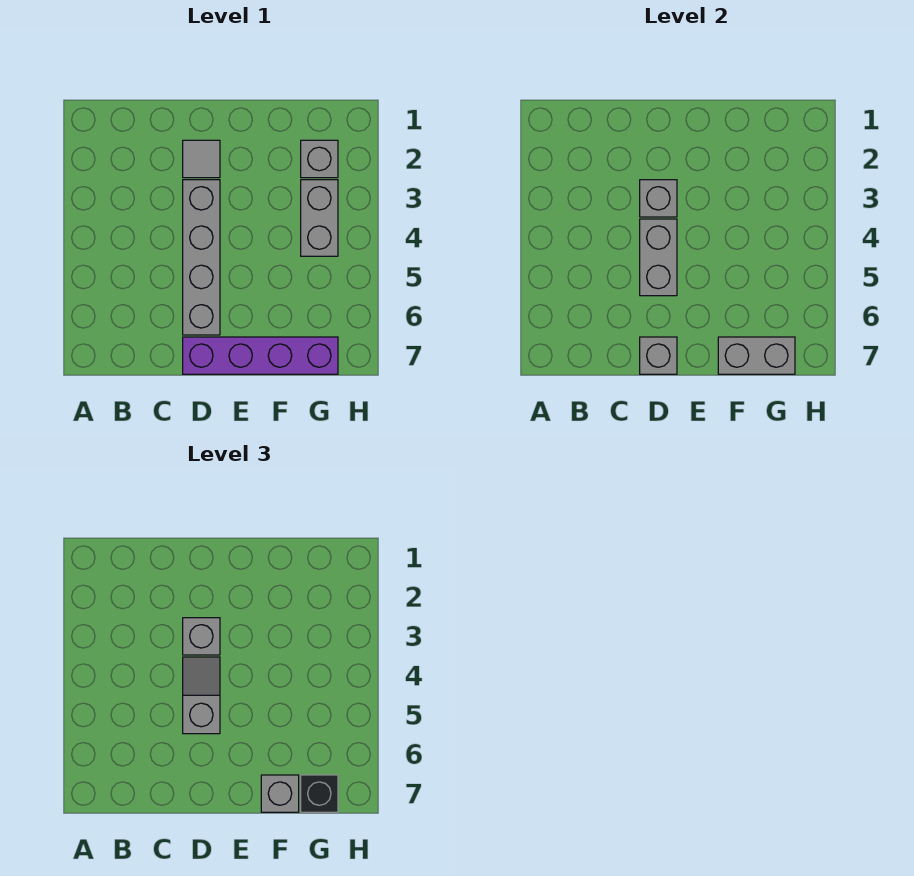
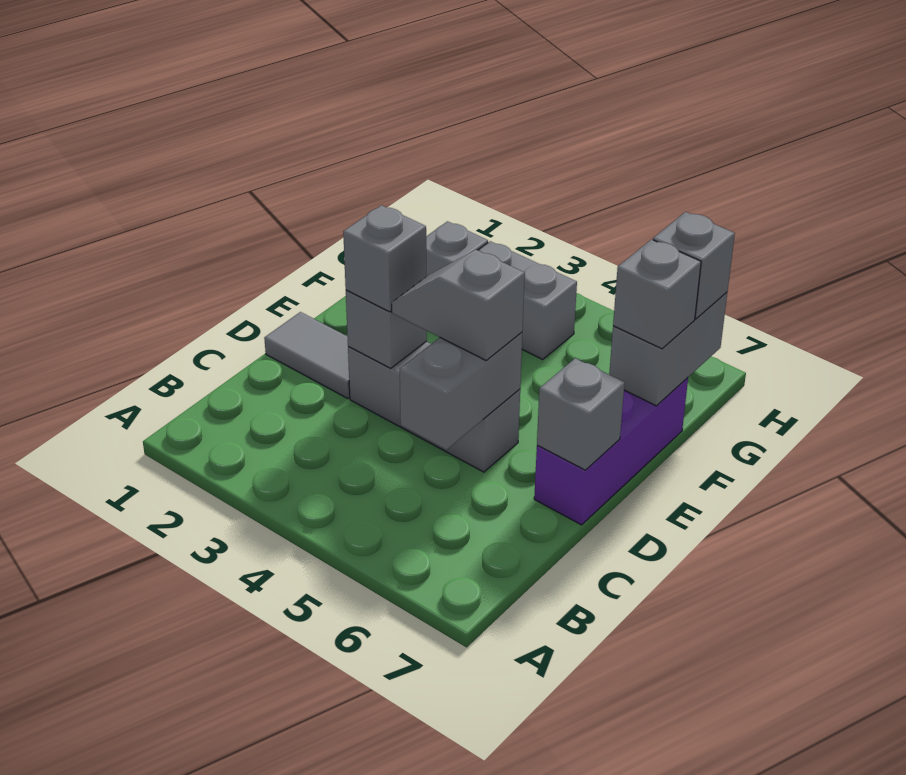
grey 1x1 tile [183,140,220,178] -> grey 1x2 tile [264,312,350,399]
grey 1x4 brick [183,180,220,335] -> grey 1x3 brick [348,341,520,472]
grey 1x2 brick [640,219,677,296] -> grey 1x2 brick turned to [400,332,522,450]
purple 1x4 brick [183,337,338,374] -> purple 1x3 brick [534,378,688,525]
black 1x1 brick [301,775,338,812] -> grey 1x1 brick [653,212,735,319]

